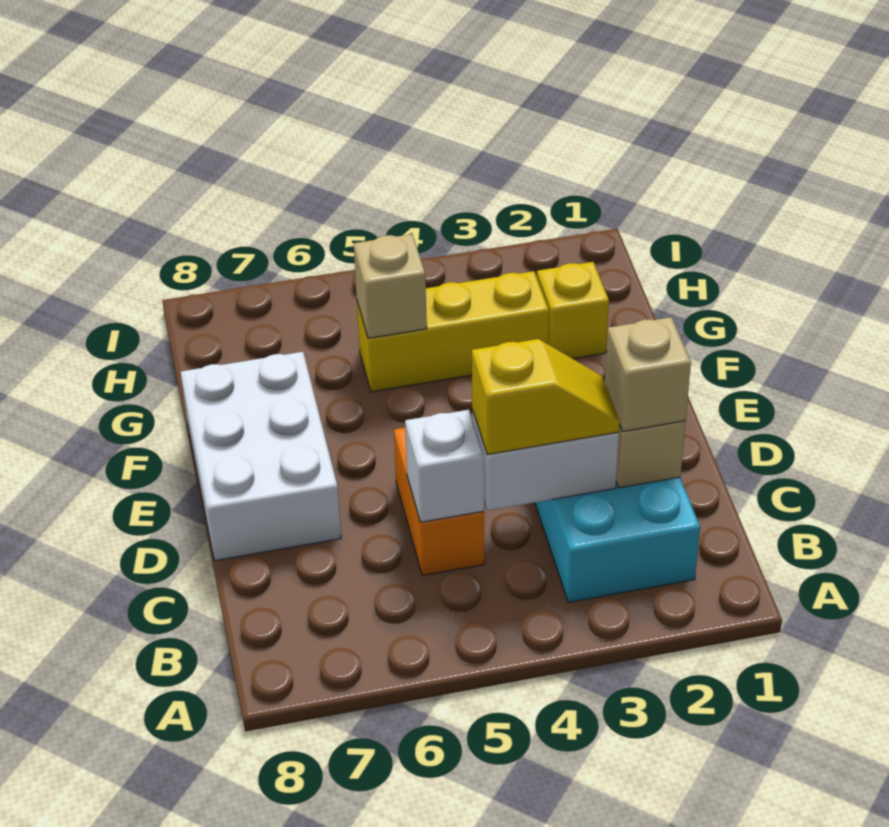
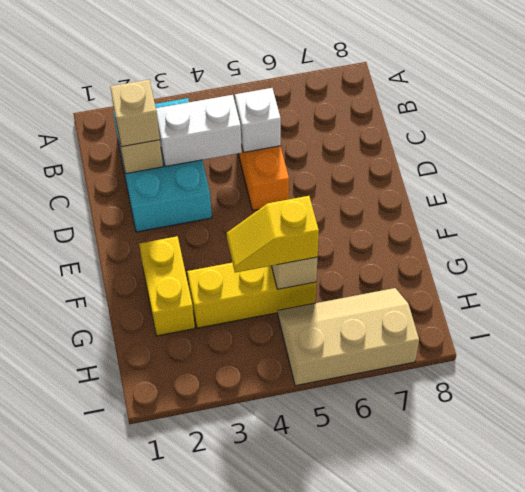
yellow 1x2 slope [472,339,620,455] -> yellow 1x2 slope moved to [227,196,319,272]
white 2x3 brick [181,352,341,561] -> none
yellow 1x1 brick [537,262,609,359] -> yellow 1x2 brick [139,236,195,336]
none -> tan 2x3 slope [278,288,419,386]

